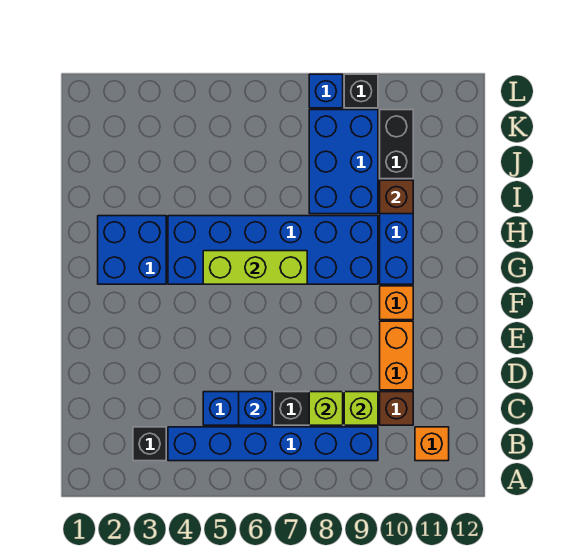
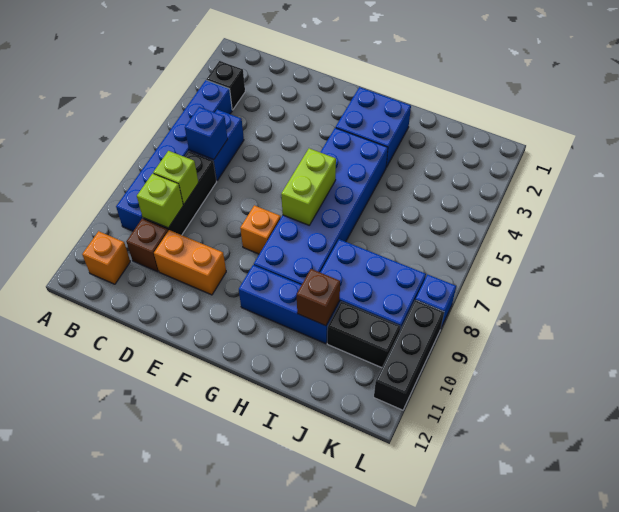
orange 1x1 brick [380,286,413,320] -> orange 1x1 brick moved to [240,205,281,254]
lime 1x3 brick [203,251,307,284] -> lime 1x2 brick [281,148,336,225]
black 1x1 brick [344,74,378,108] -> black 1x3 brick [374,300,444,410]

